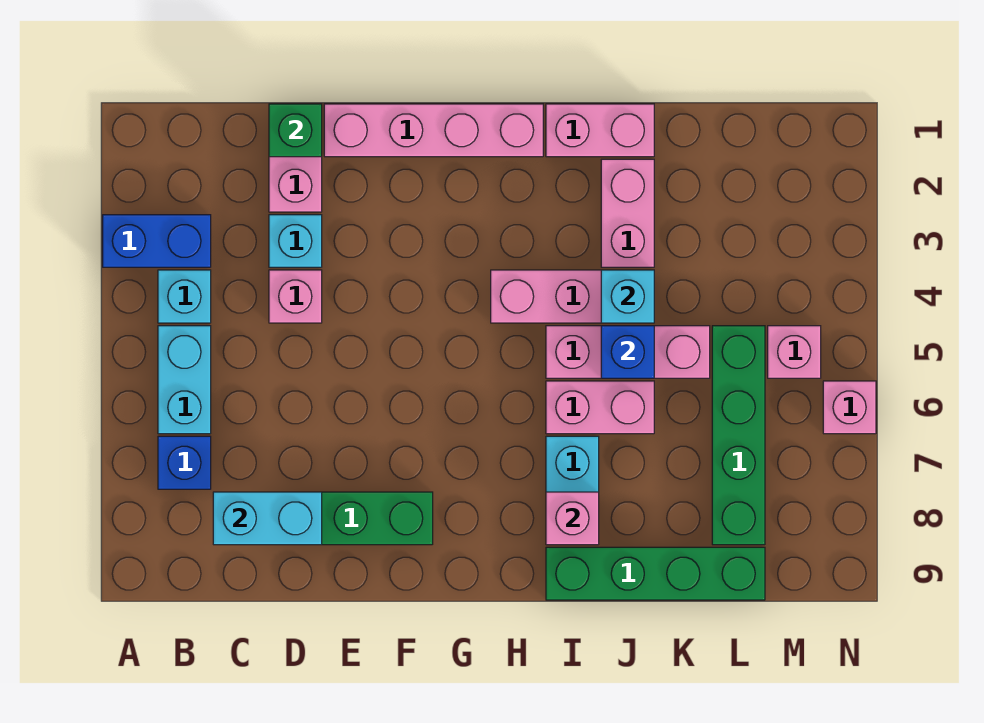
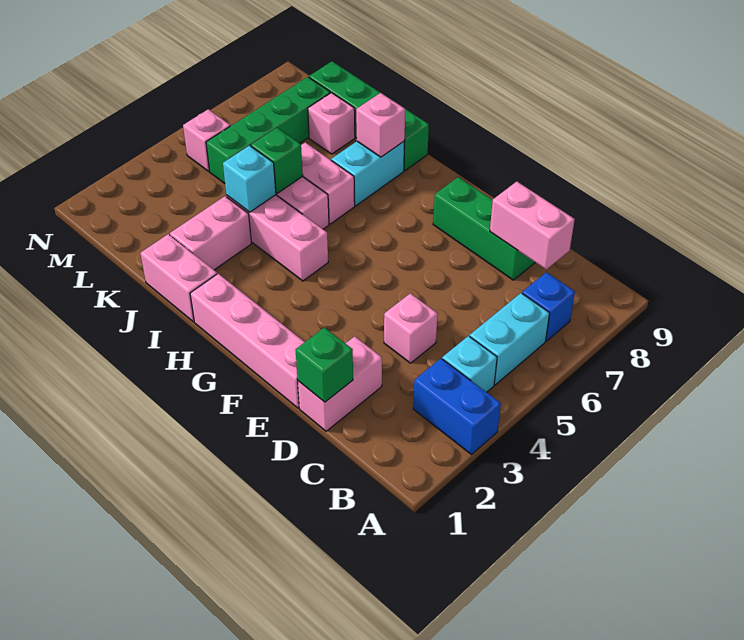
cyan 1x2 brick [213,492,322,545] -> pink 1x2 brick [490,181,575,270]
cyan 1x1 brick [269,215,322,267] -> none
blue 1x1 brick [601,326,654,378] -> green 1x1 brick [251,128,303,193]
pink 1x1 brick [823,381,876,434] -> pink 1x1 brick moved to [308,93,355,154]

